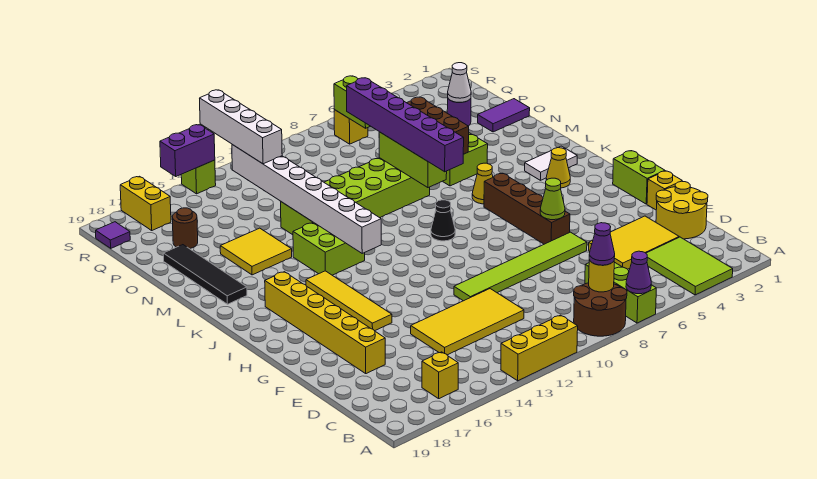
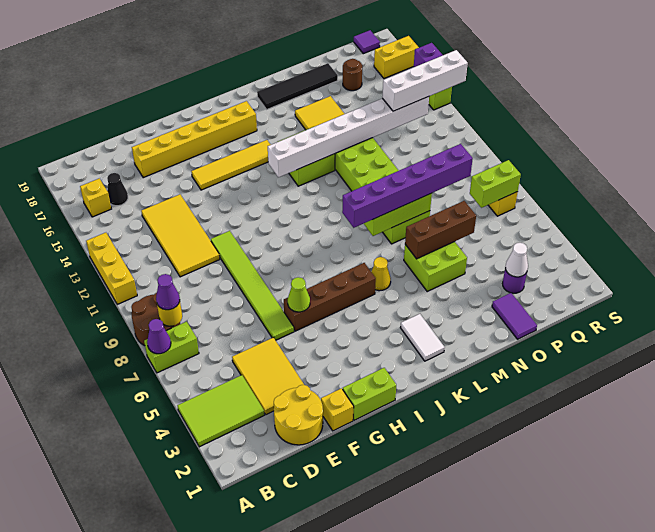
lime 1x3 brick [585,262,656,323] -> lime 1x2 brick [144,322,199,373]
yellow 1x1 cone [546,148,570,188] -> none
black 1x1 cone [431,200,455,241] -> black 1x1 cone moved to [107,173,128,206]

